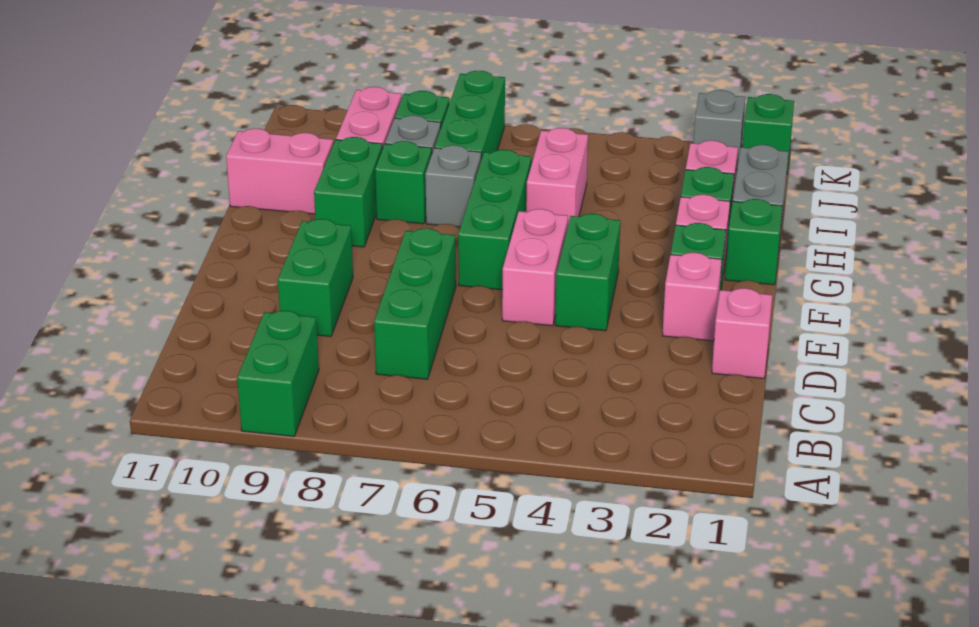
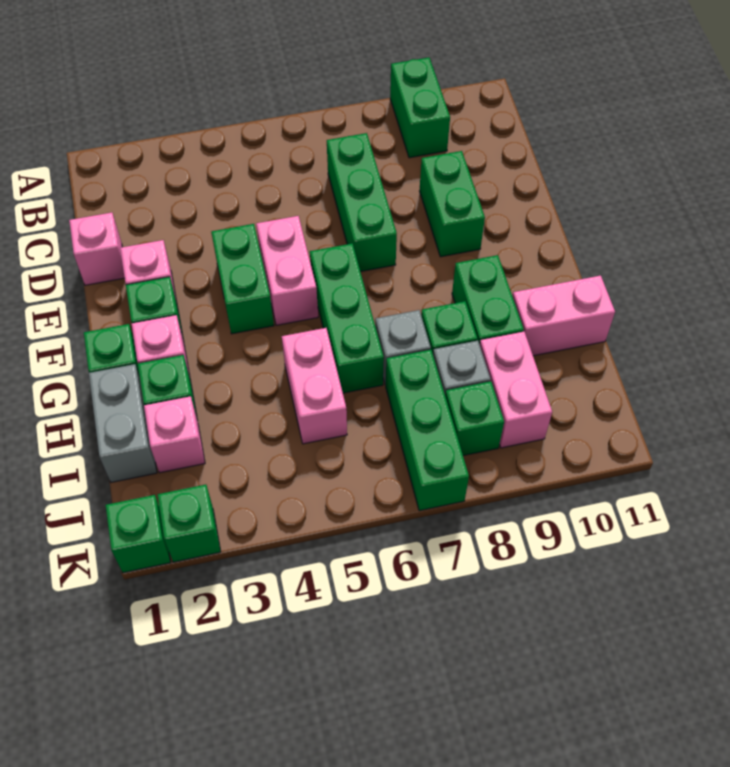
grey 1x1 brick [693,90,745,170] -> green 1x1 brick [158,485,221,562]

